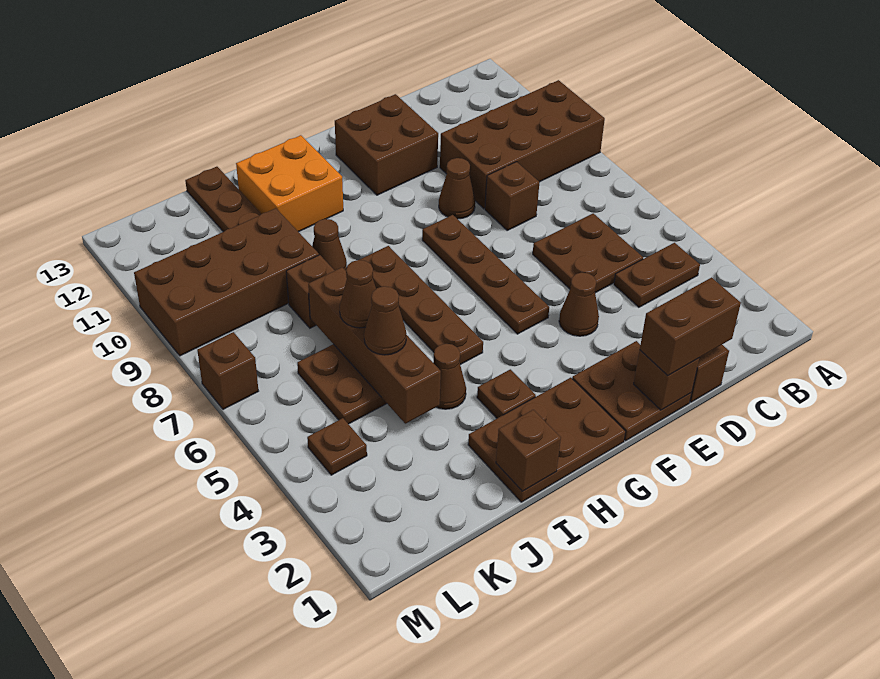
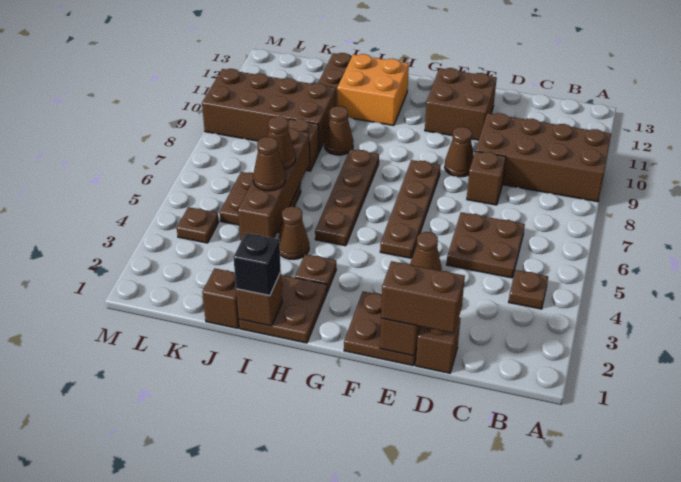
brown 1x2 plate [614,243,700,307] -> brown 1x1 plate [509,270,548,309]
brown 2x3 plate [468,378,626,502] -> brown 2x2 plate [239,275,327,343]
none -> black 1x1 brick [233,233,281,296]
brown 1x1 brick [197,332,258,409] -> brown 1x1 brick moved to [202,268,239,328]

